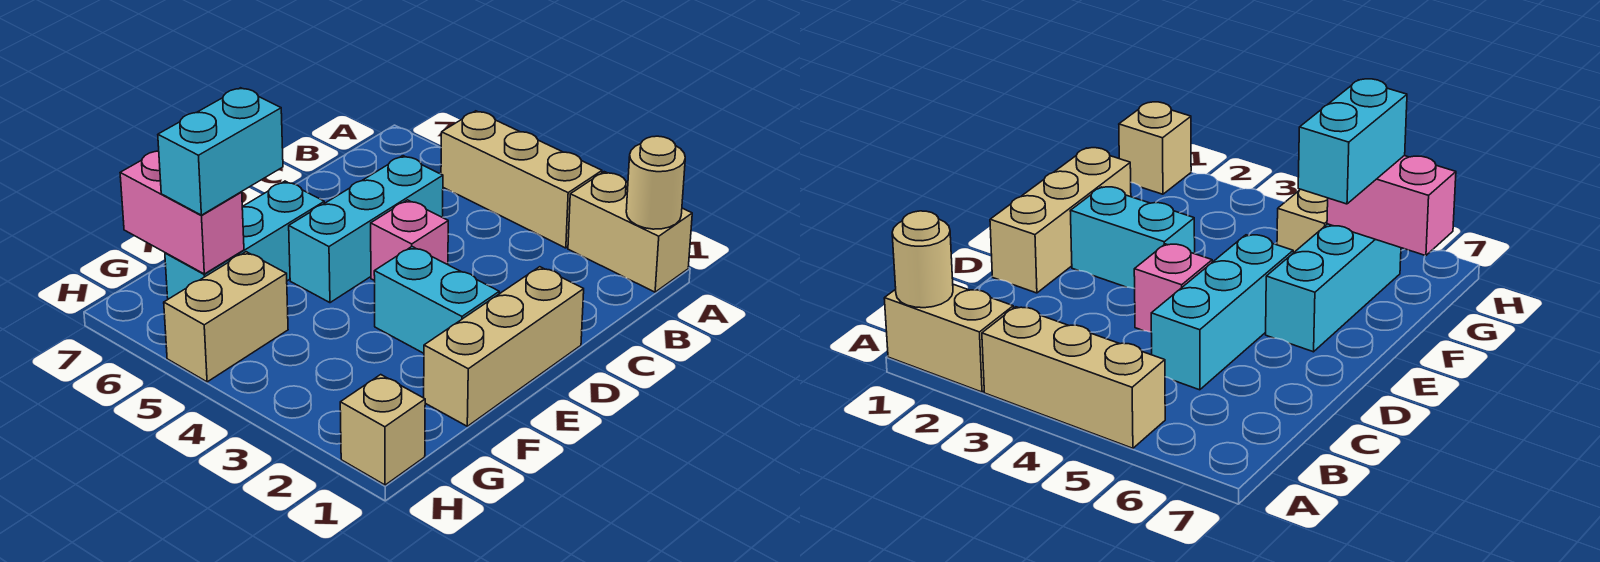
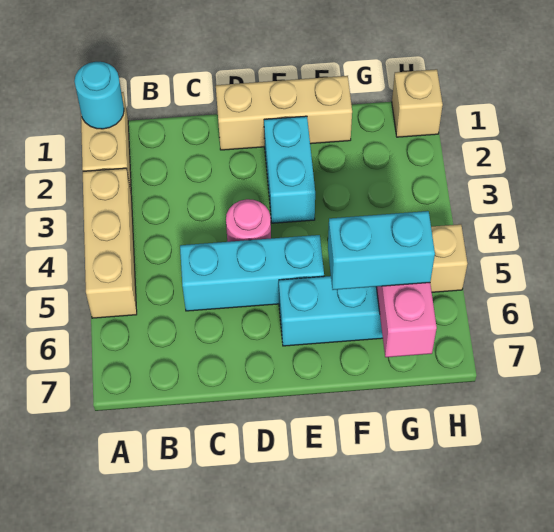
tan 1x1 round brick [626,136,685,229] -> cyan 1x1 round brick [74,62,124,129]
pink 1x1 brick [371,200,448,281] -> pink 1x1 round brick [226,199,271,242]

